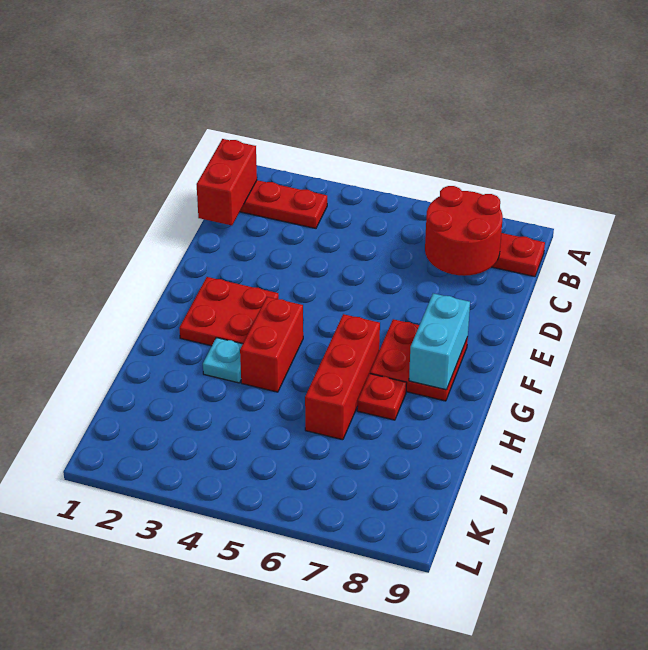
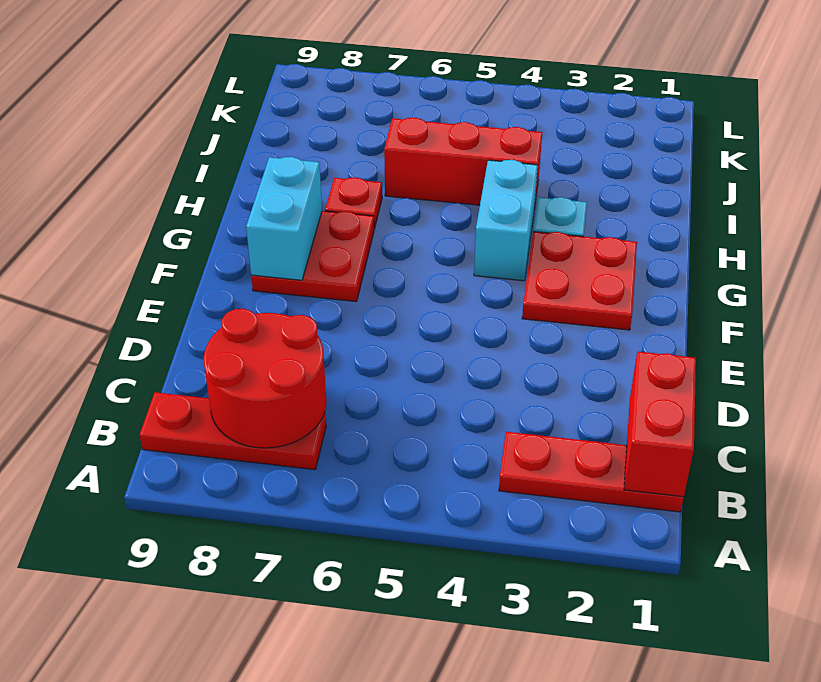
red 1x2 brick [240,297,303,392] -> cyan 1x2 brick [474,160,538,281]
red 1x3 brick [305,314,380,440] -> red 1x3 brick turned to [384,117,542,205]

